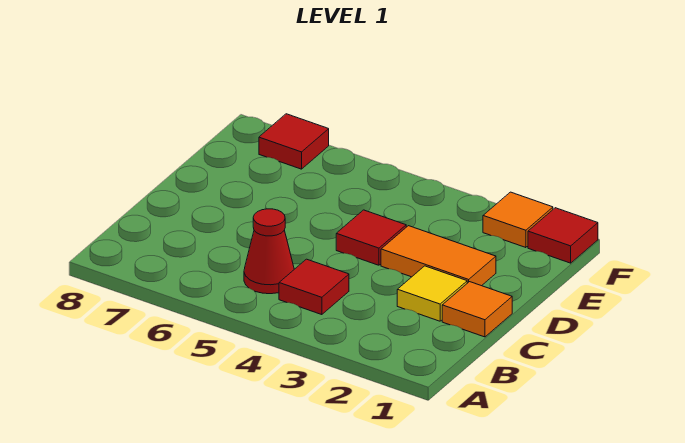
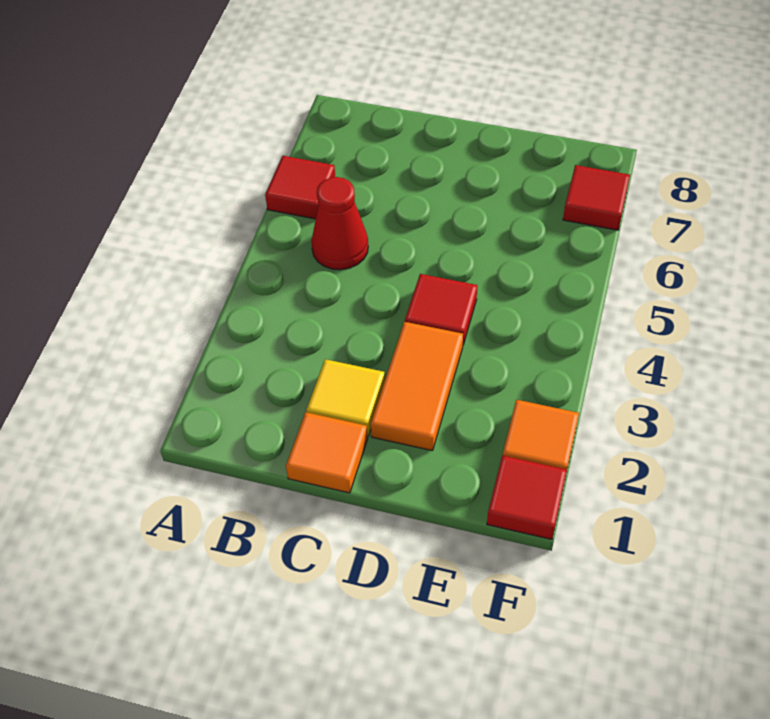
red 1x1 tile [279,259,349,315] -> red 1x1 tile moved to [265,156,335,219]

